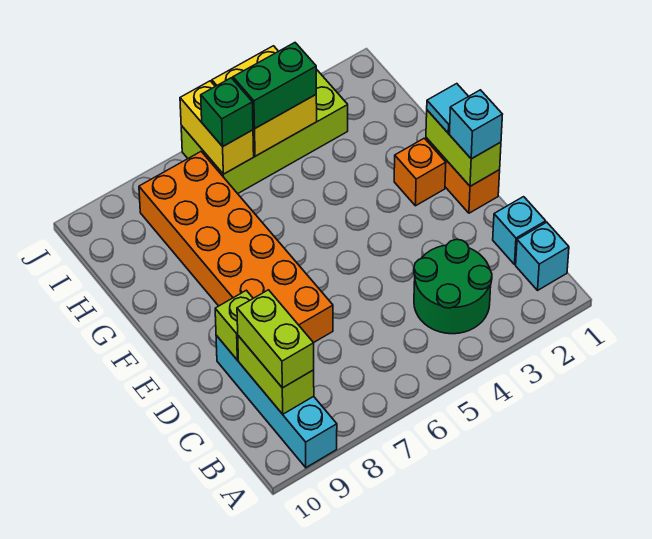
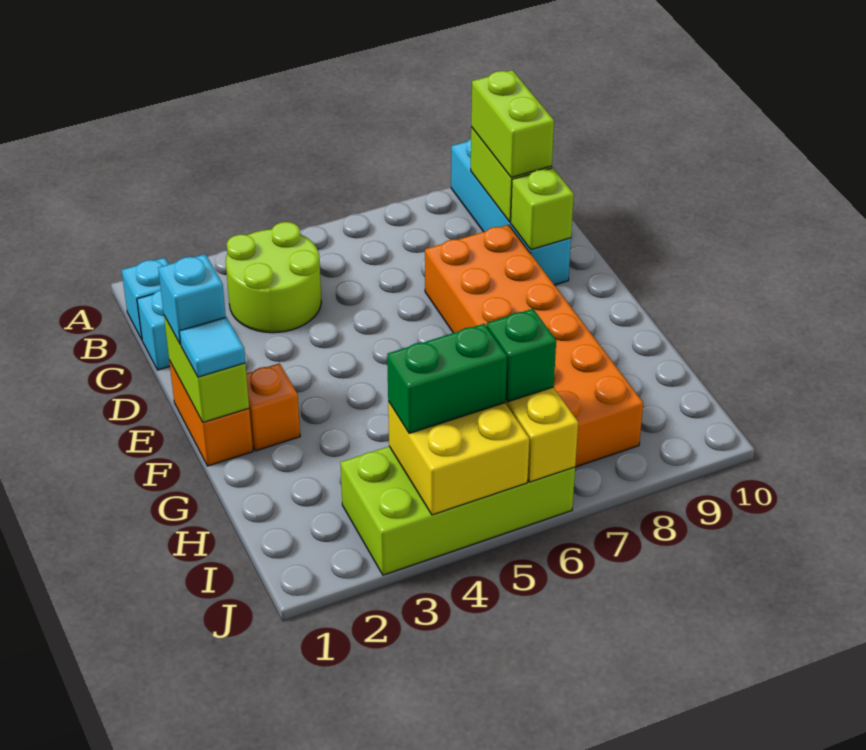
green 2x2 round brick [414,239,492,334] -> lime 2x2 round brick [226,222,321,333]

